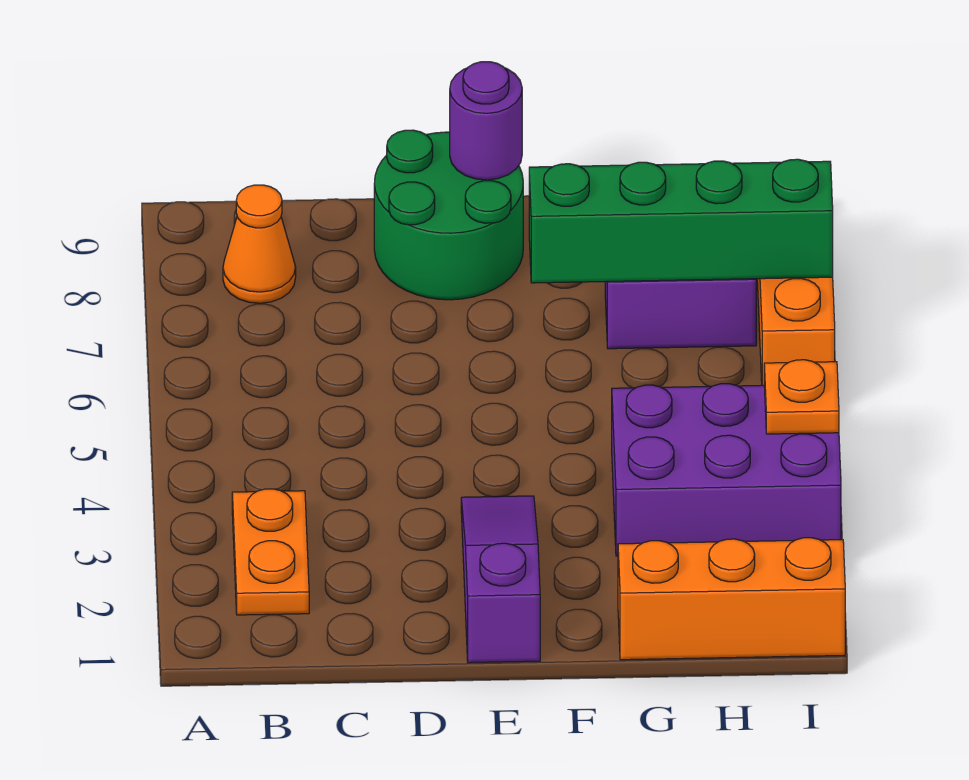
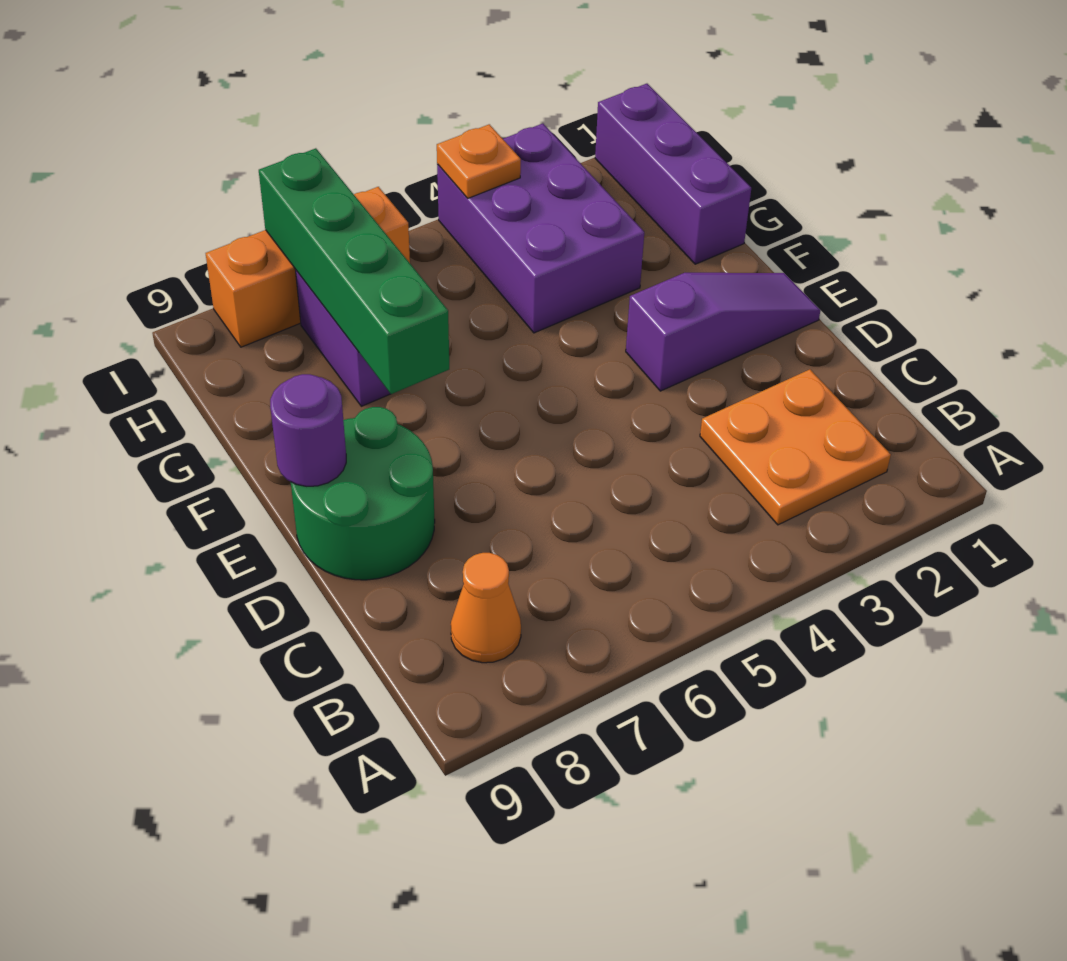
orange 1x2 plate [232,489,309,615] -> orange 2x2 plate [700,369,891,525]
purple 1x3 slope [461,496,540,663] -> purple 1x3 slope turned to [626,273,820,391]
orange 1x3 brick [618,538,845,660] -> purple 1x3 brick [595,84,751,264]

